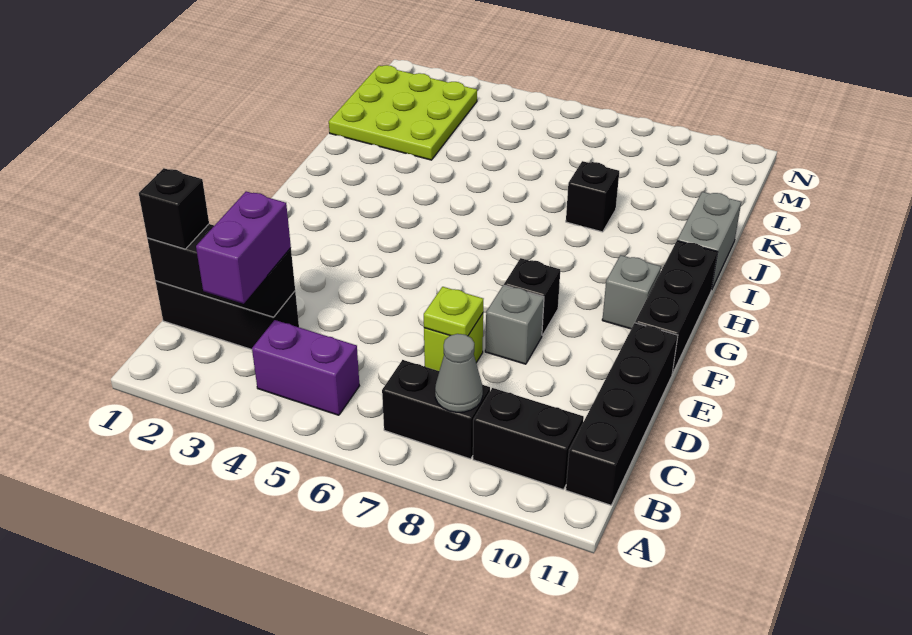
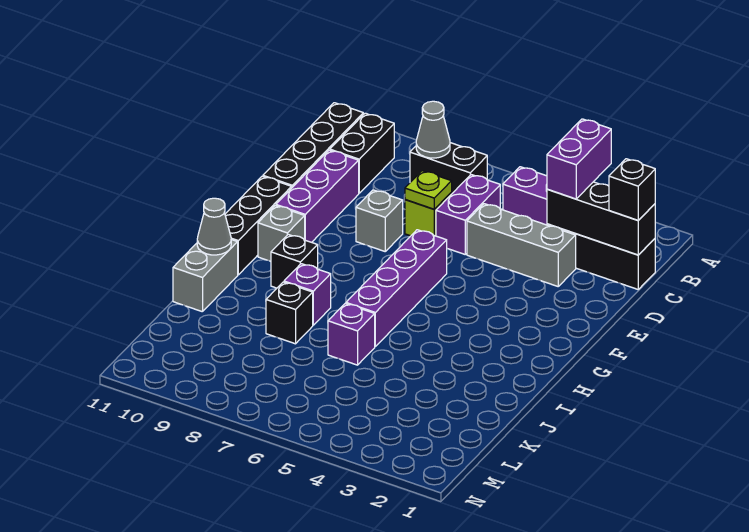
black 1x2 brick [473,388,584,490] -> black 1x2 brick turned to [330,113,394,193]
none -> purple 1x2 brick [436,175,500,254]
none -> grey 1x3 brick [467,204,576,286]
none -> purple 1x3 brick [276,150,359,242]
none -> purple 1x4 brick [346,230,447,346]
black 1x1 brick [504,258,560,335] -> black 1x1 brick moved to [271,235,318,288]
none -> purple 1x1 brick [284,264,331,325]
none -> grey 1x1 cone [197,198,231,255]
none -> purple 1x1 brick [328,303,375,365]
lime 3x3 plate [329,65,477,160] -> none

